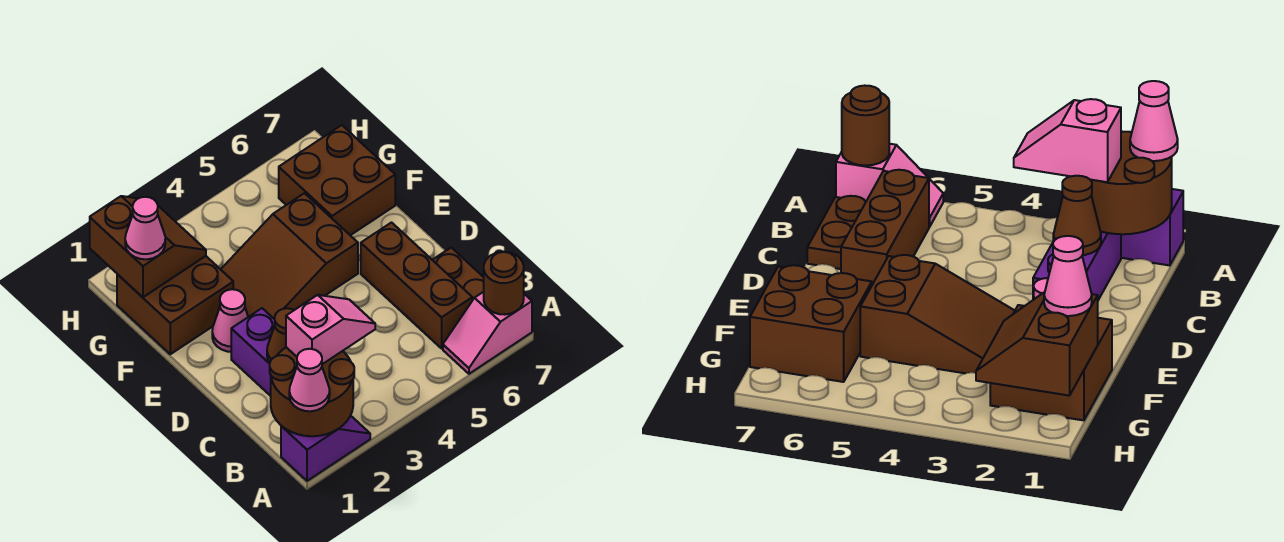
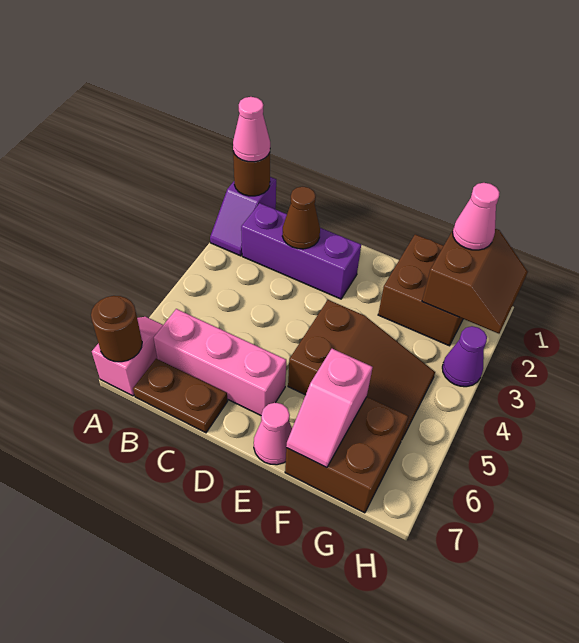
brown 2x2 round brick [270,347,354,436] -> brown 1x1 round brick [233,152,270,196]
pink 1x2 slope [286,295,375,364] -> pink 1x2 slope moved to [286,349,373,468]
brown 1x3 brick [361,223,472,348] -> pink 1x3 brick [154,309,286,415]
pink 1x1 cone [212,289,248,352] -> pink 1x1 cone moved to [254,403,292,465]
brown 2x3 slope [221,193,358,319] -> brown 2x3 slope turned to [288,300,435,438]
brown 2x2 slope [90,196,206,297] -> brown 2x2 slope turned to [422,229,528,334]
none -> purple 1x1 cone [442,326,487,387]

